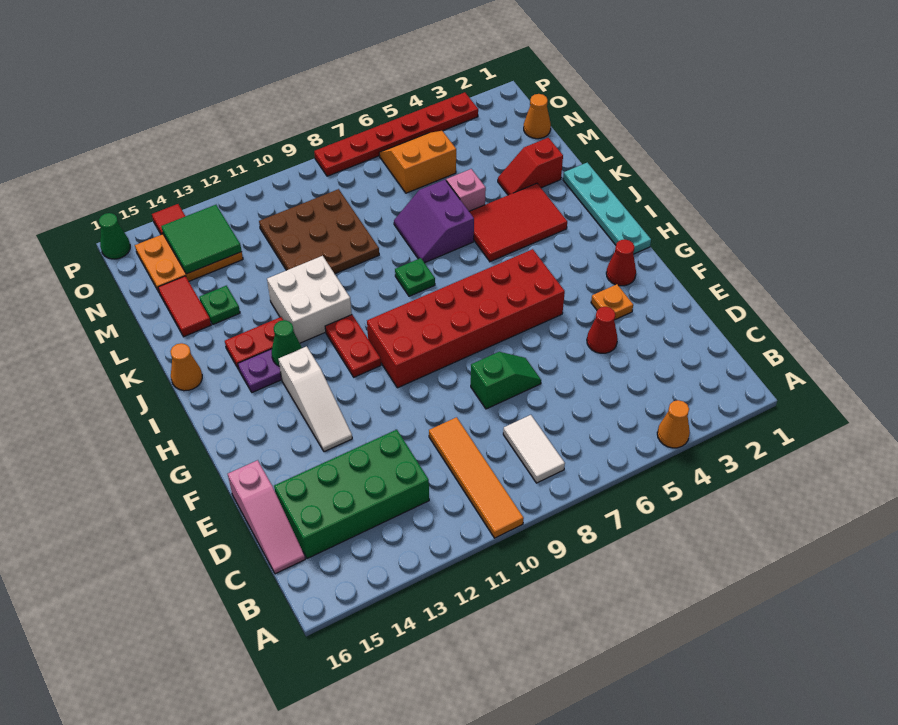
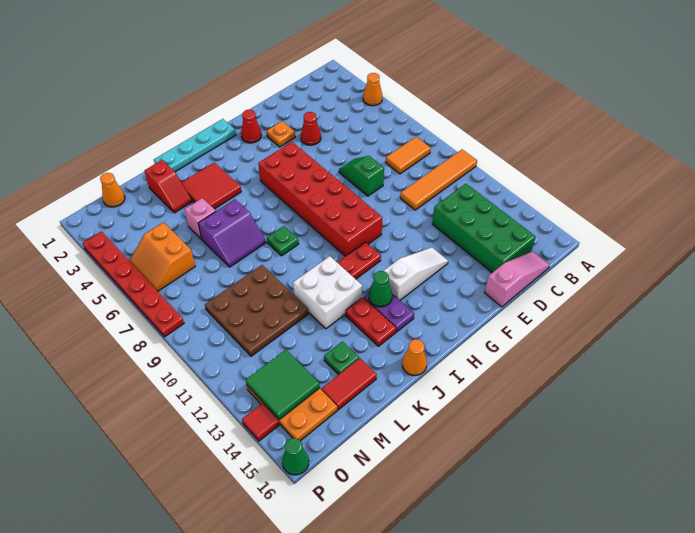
white 1x2 tile [503,415,565,483] -> orange 1x2 tile [386,137,431,174]
red 2x3 tile [469,183,567,262] -> red 2x2 tile [182,163,241,209]

